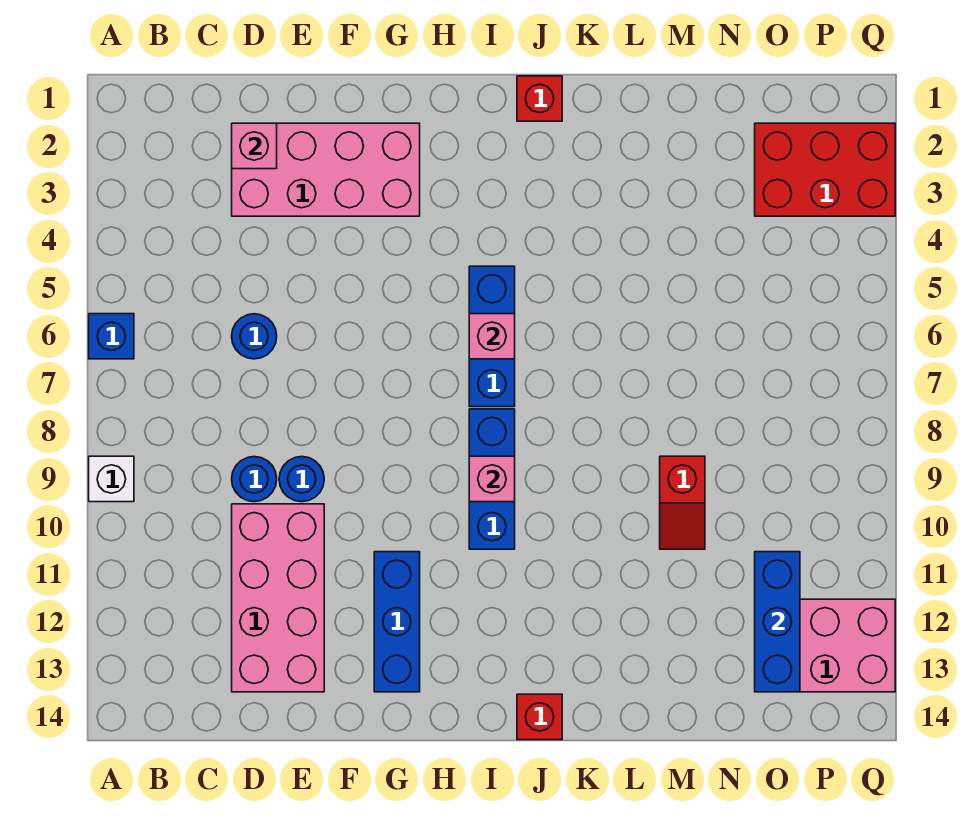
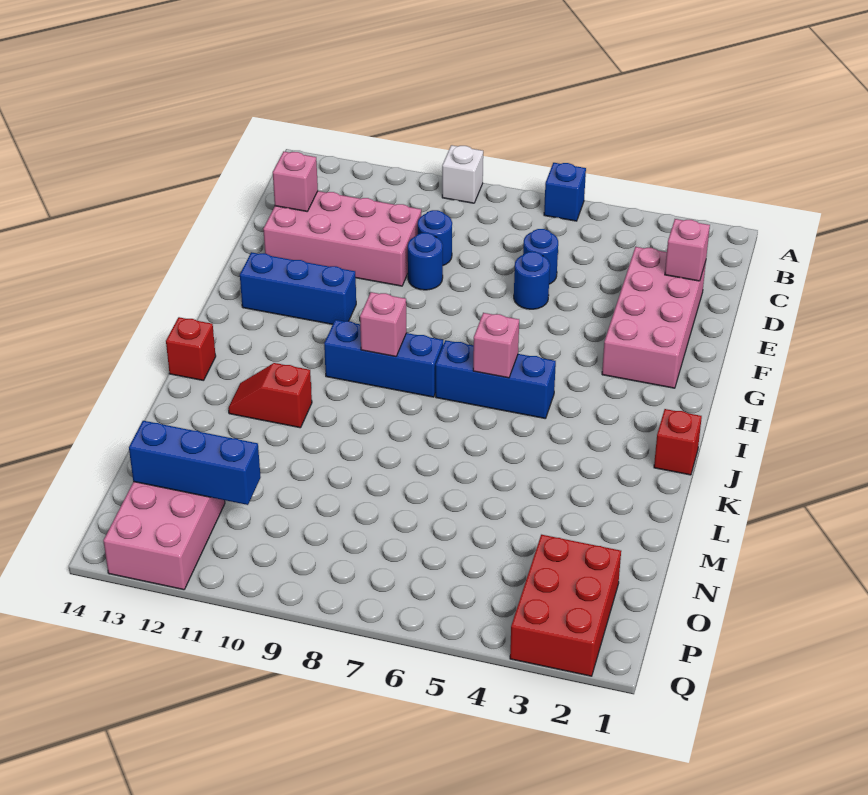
none -> pink 1x1 brick [273,152,318,211]
none -> blue 1x1 round brick [514,252,550,309]
red 1x2 slope [660,456,705,549] -> red 1x2 slope moved to [228,363,312,428]

